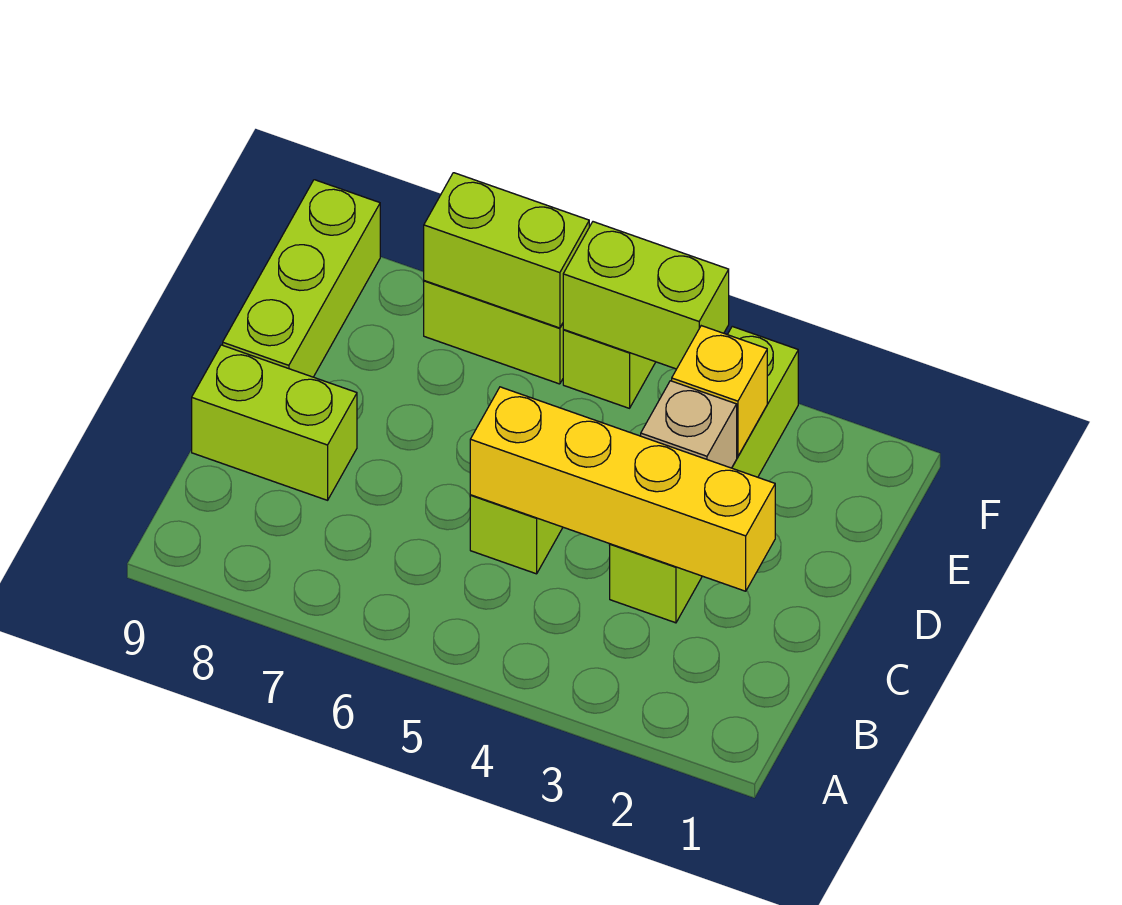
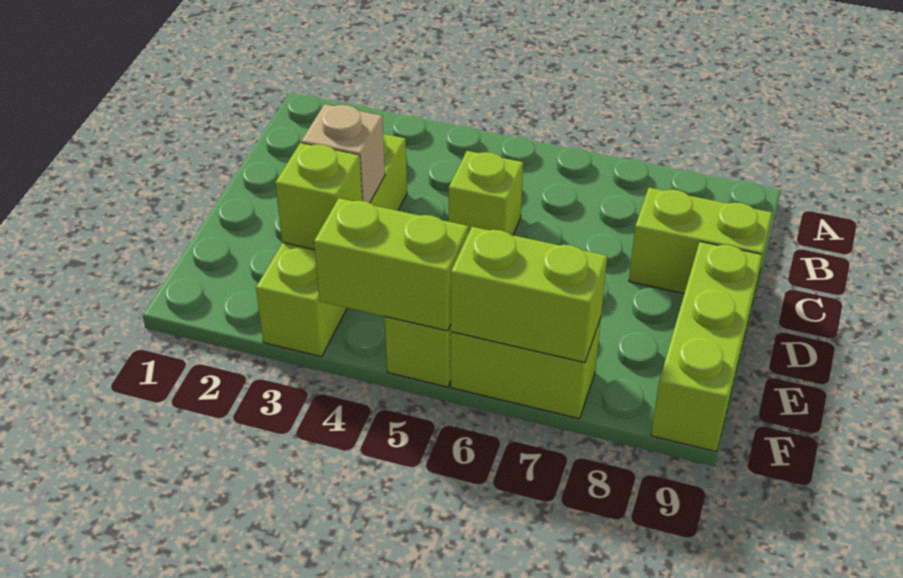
yellow 1x4 brick [470,387,775,591] -> none
yellow 1x1 brick [672,326,767,457] -> lime 1x1 brick [275,143,362,249]

